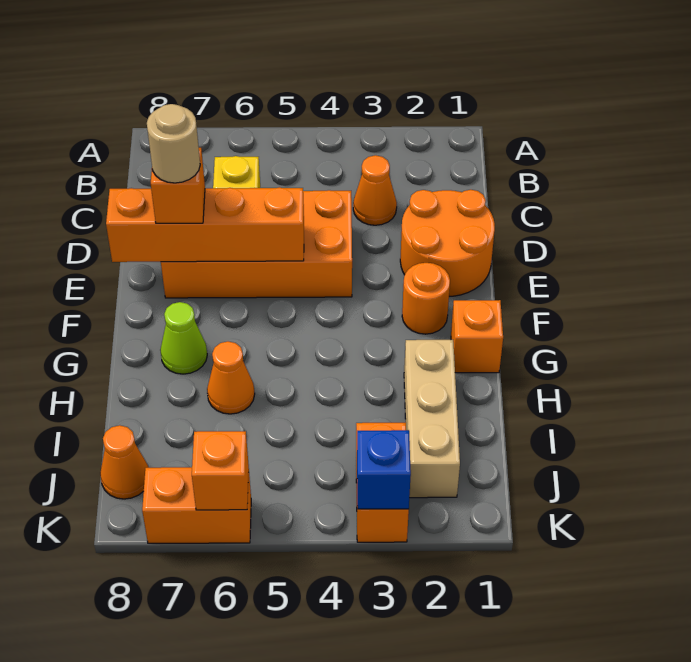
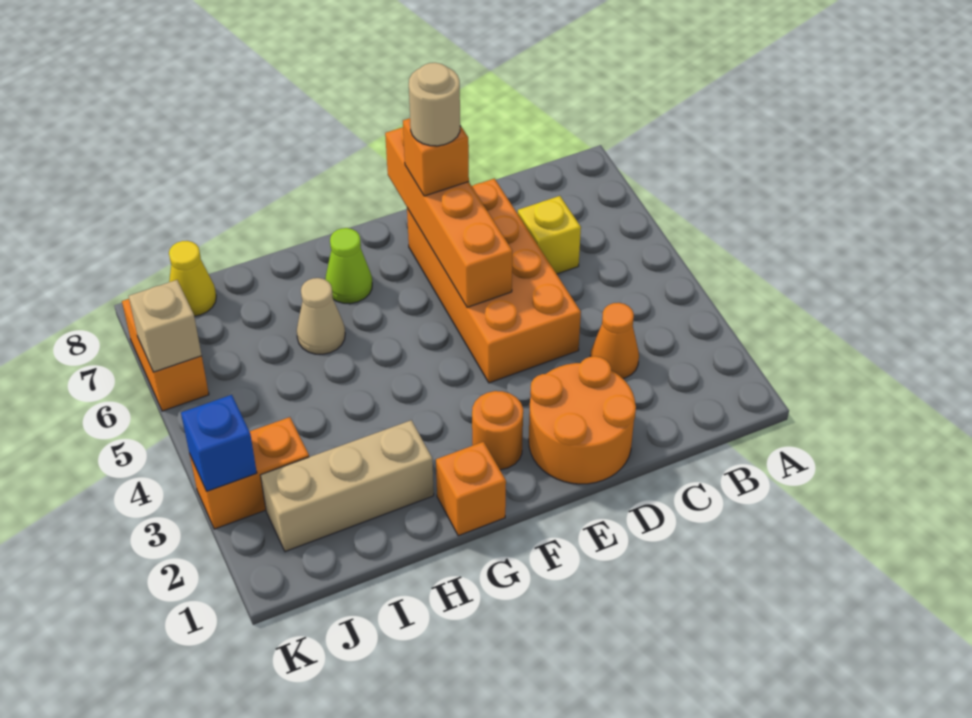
orange 1x1 cone [207,341,255,414] -> tan 1x1 cone [297,278,345,354]
orange 1x1 cone [100,425,149,499] -> yellow 1x1 cone [169,241,216,316]
orange 1x1 brick [192,431,249,510] -> tan 1x1 brick [129,280,202,372]

